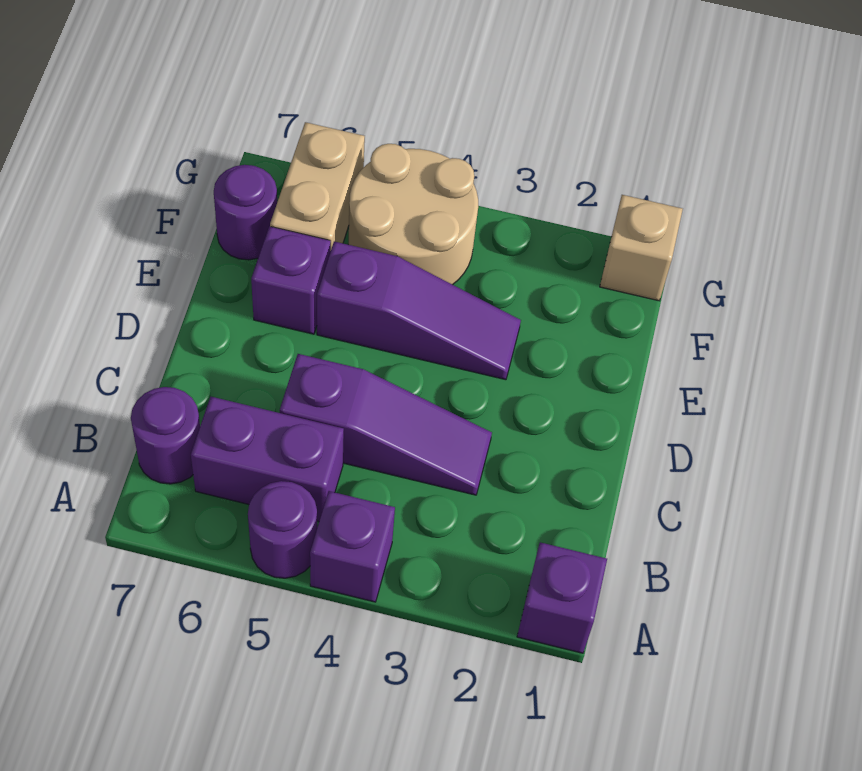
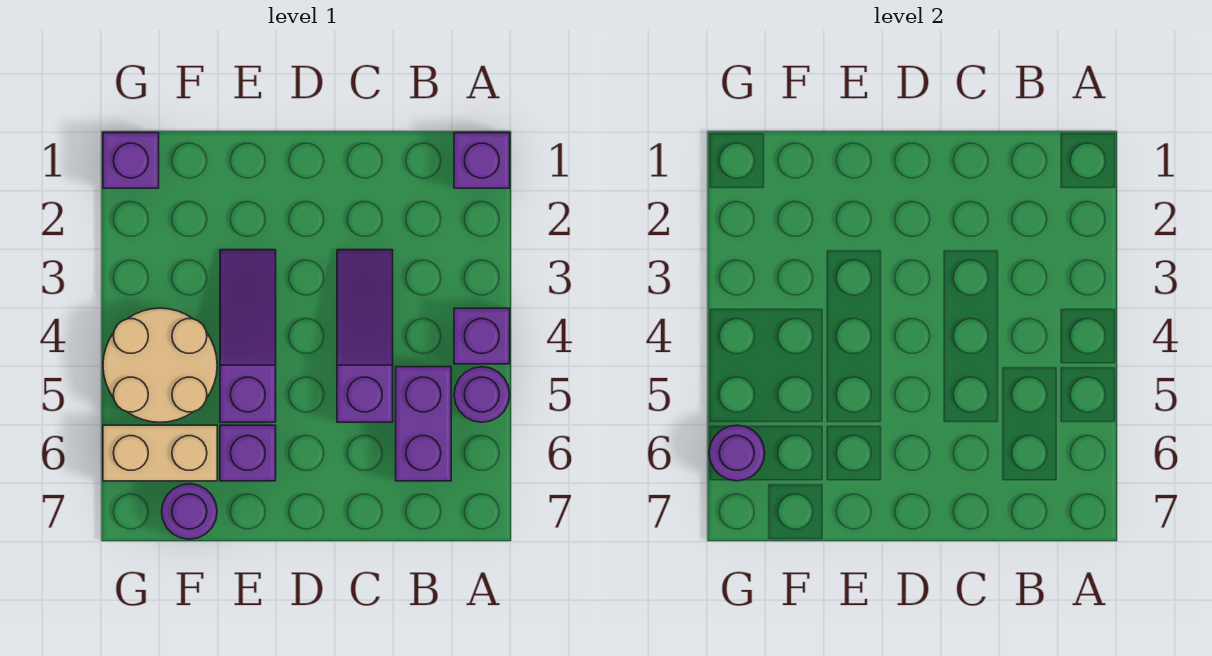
purple 1x1 round brick [131,387,200,484] -> purple 1x1 round brick moved to [709,425,765,481]
tan 1x1 brick [600,195,683,301] -> purple 1x1 brick [103,133,159,188]

